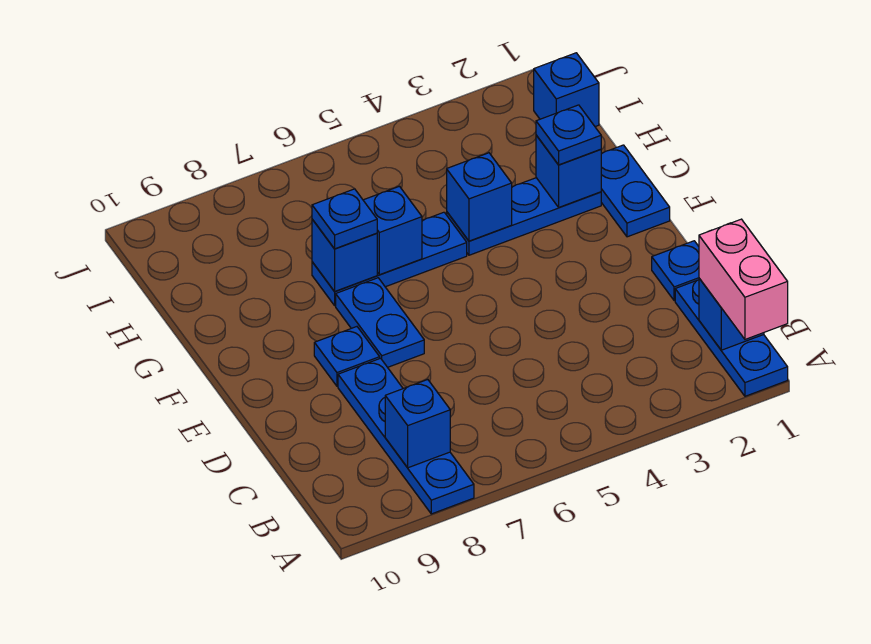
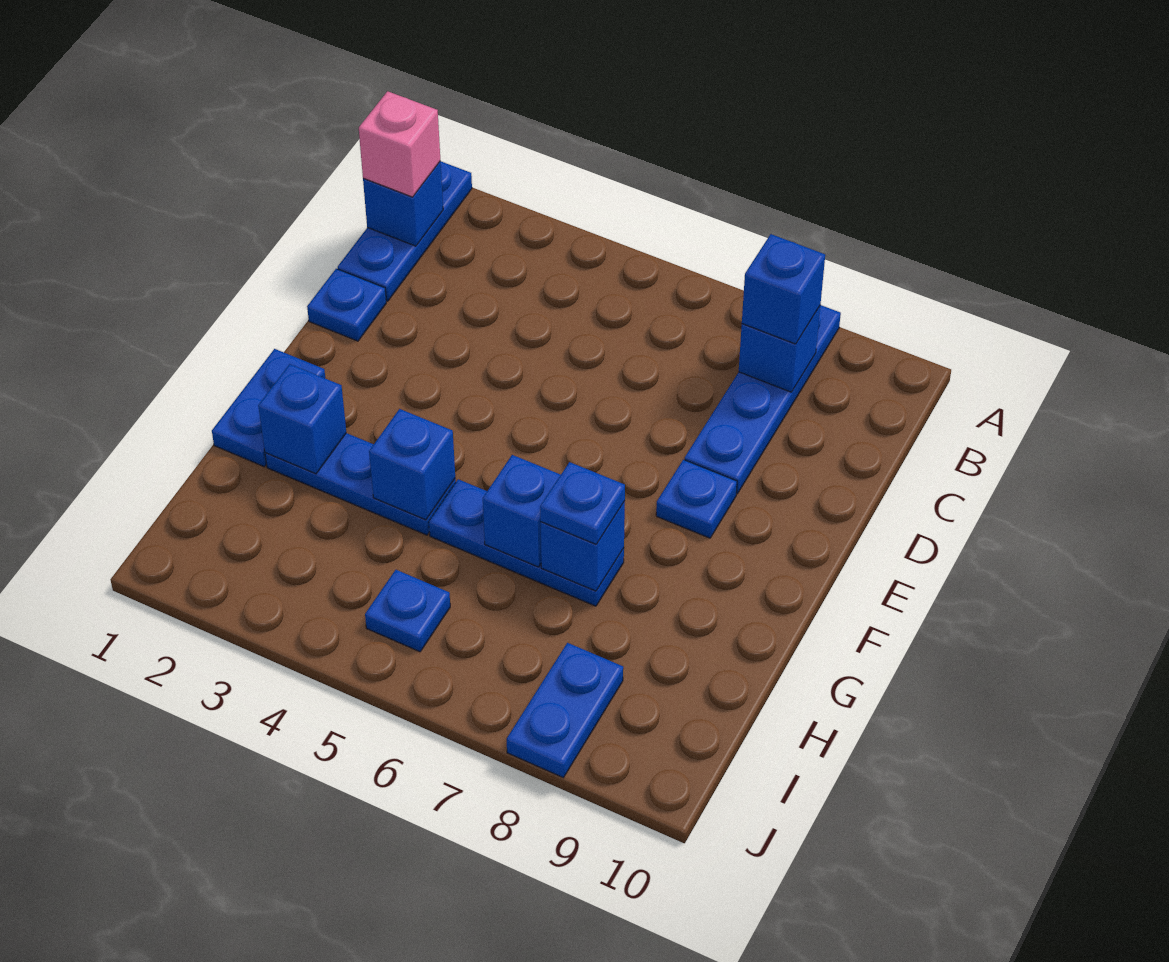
pink 1x2 brick [699,219,788,339] -> pink 1x1 brick [359,91,440,197]
blue 1x2 plate [336,278,424,367] -> blue 1x2 plate moved to [507,643,623,778]
blue 1x1 plate [536,105,601,165] -> blue 1x1 plate moved to [365,570,450,652]
blue 1x1 brick [534,53,599,127] -> blue 1x1 brick moved to [742,234,825,344]

